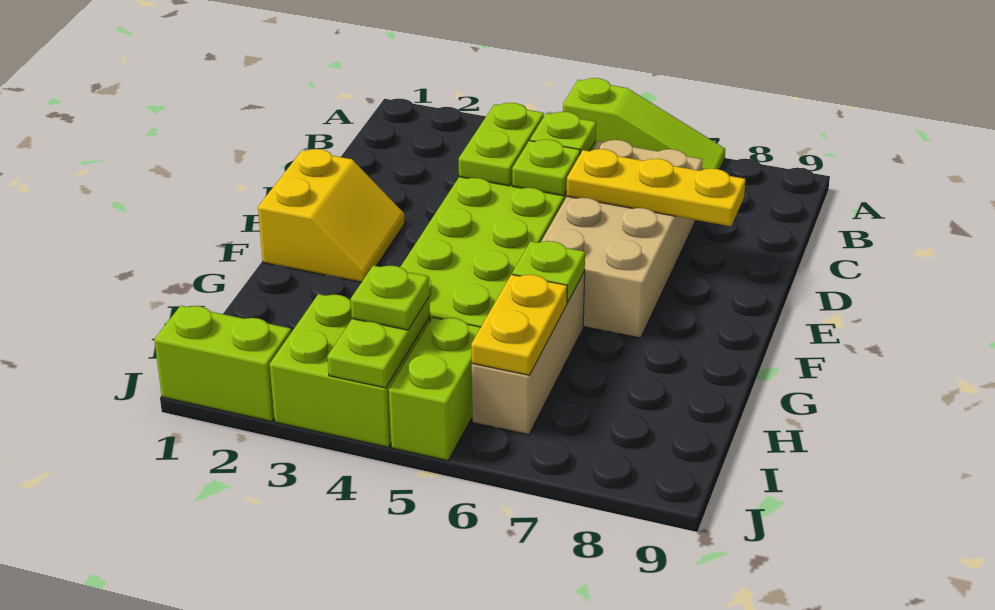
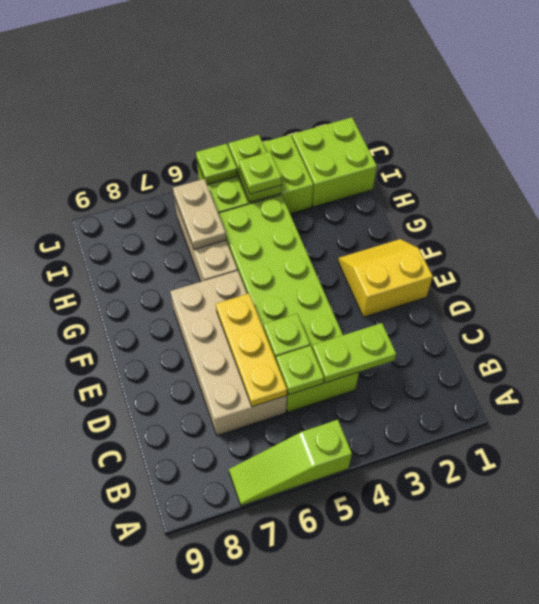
lime 1x2 plate [459,103,544,186] -> lime 1x2 plate turned to [312,323,396,383]
yellow 1x3 plate [567,149,746,226] -> yellow 1x3 plate turned to [216,294,287,407]
yellow 2x2 slope [258,149,405,282] -> yellow 2x2 slope turned to [338,239,433,317]
lime 1x1 plate [512,241,585,303] -> lime 1x1 plate moved to [196,144,237,185]
yellow 1x2 plate [471,274,567,375] -> tan 1x2 plate [173,179,226,249]
lime 1x2 brick [154,306,291,422] -> lime 2x2 brick [292,117,377,207]

